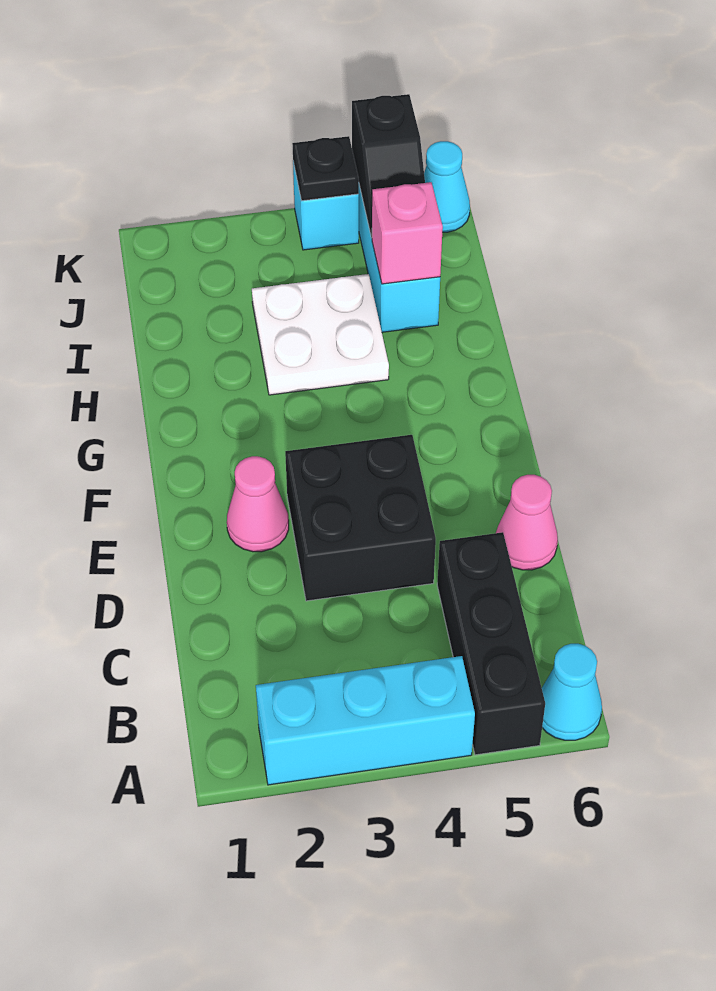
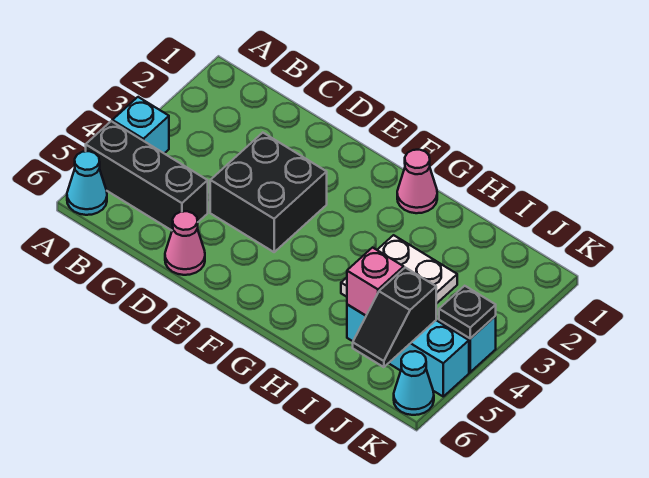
cyan 1x3 brick [256,656,475,785] -> cyan 1x1 brick [112,97,169,153]
pink 1x1 cone [227,456,289,552] -> pink 1x1 cone moved to [397,150,437,213]
black 1x2 slope [352,94,425,238] -> black 1x2 slope turned to [353,268,436,367]

